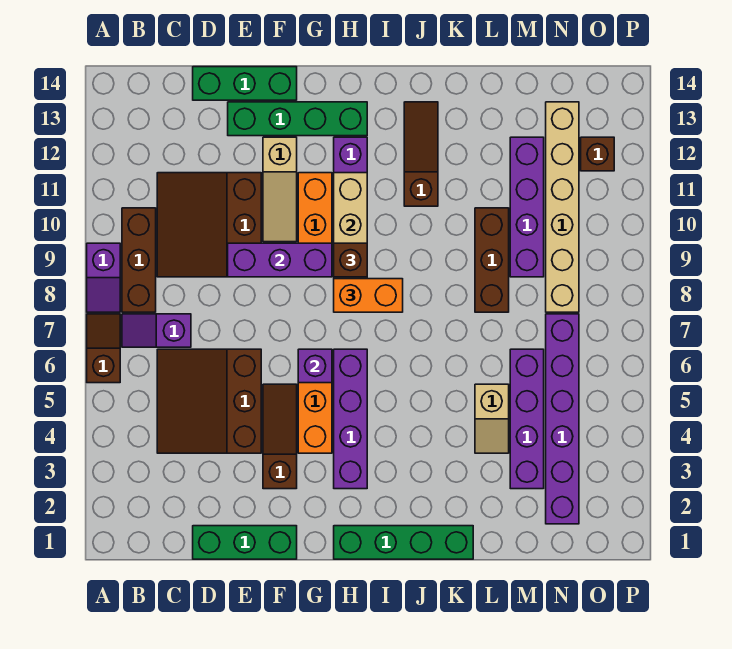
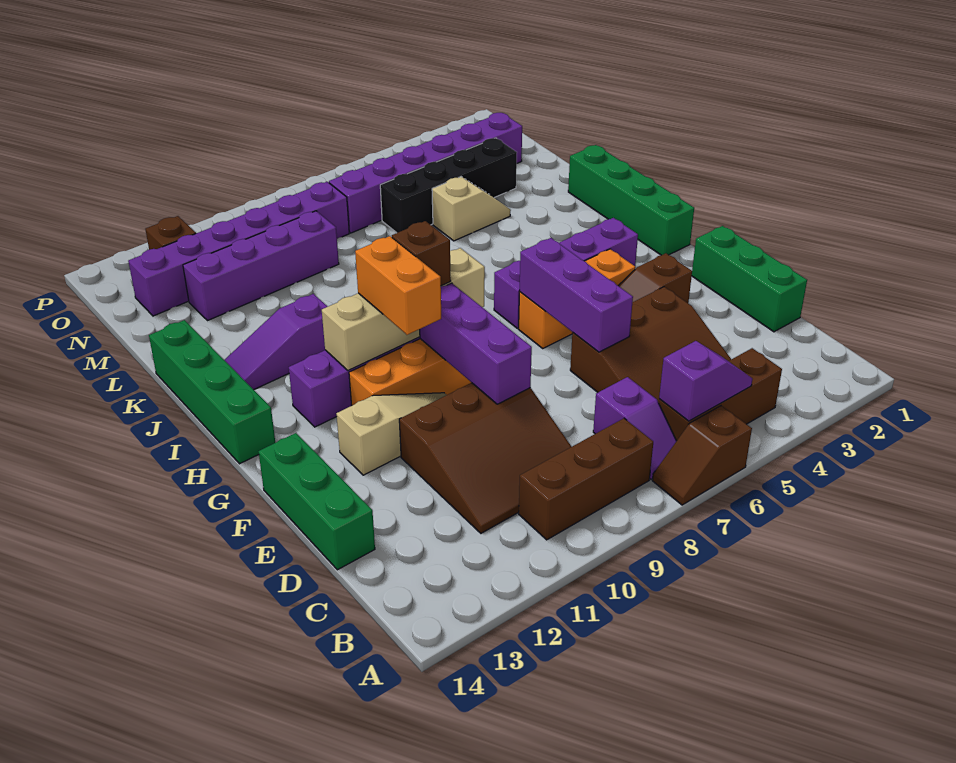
purple 1x2 slope [87,243,120,312] -> purple 1x2 slope moved to [659,341,752,421]
green 1x4 brick [228,102,367,136] -> green 1x4 brick moved to [149,320,275,464]
purple 1x1 brick [298,349,332,383] -> purple 1x3 brick [520,238,633,352]
orange 1x2 brick [334,279,403,312] -> orange 1x2 brick moved to [355,236,441,335]
brown 1x3 slope [404,102,438,206] -> purple 1x3 slope [225,294,328,390]
brown 1x3 brick [475,208,509,312] -> brown 1x3 brick moved to [659,348,782,441]
purple 1x4 brick [510,349,544,489] -> black 1x4 brick [380,138,517,233]
tan 1x6 brick [546,102,579,312] -> purple 1x6 brick [128,182,349,316]

